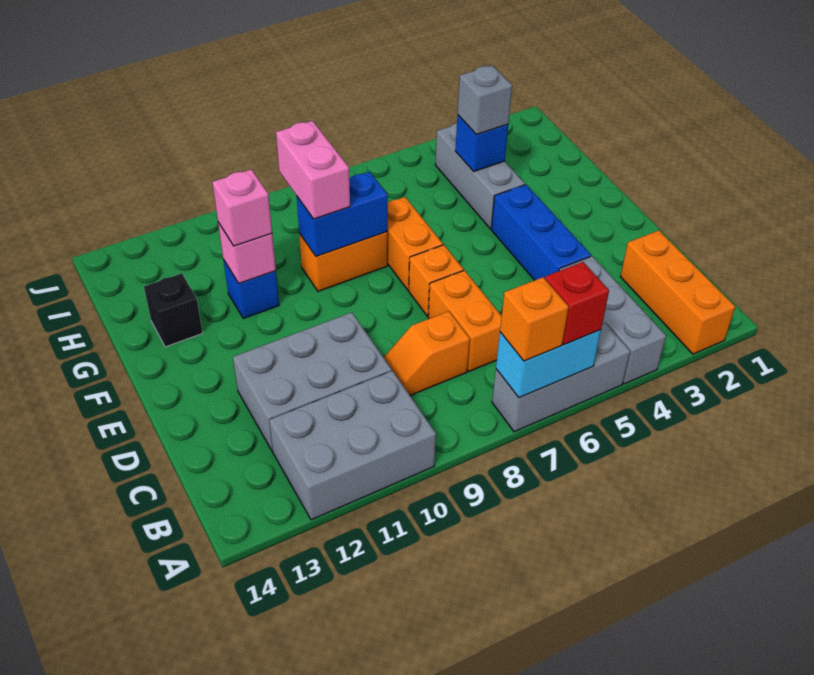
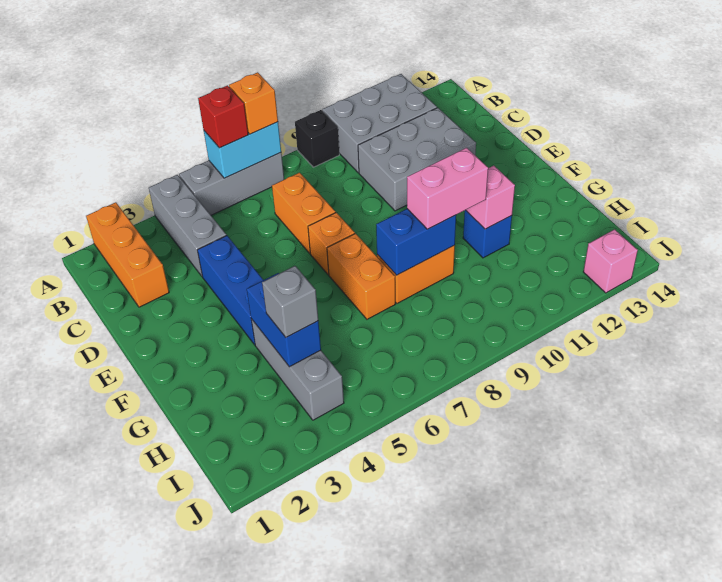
orange 1x2 slope [383,311,470,395] -> none
pink 1x2 brick [276,121,350,219] -> pink 1x2 brick turned to [407,148,488,229]
pink 1x1 brick [212,169,272,246] -> pink 1x1 brick moved to [583,229,638,293]
black 1x1 brick [144,273,203,347] -> black 1x1 brick moved to [295,110,339,167]
blue 1x1 brick [455,115,508,172] -> blue 1x2 brick [247,273,321,367]

